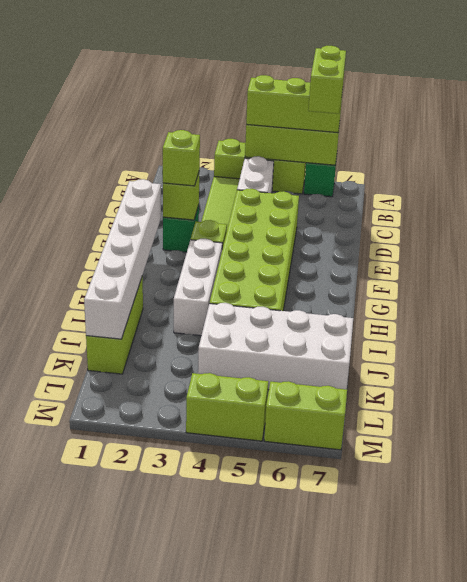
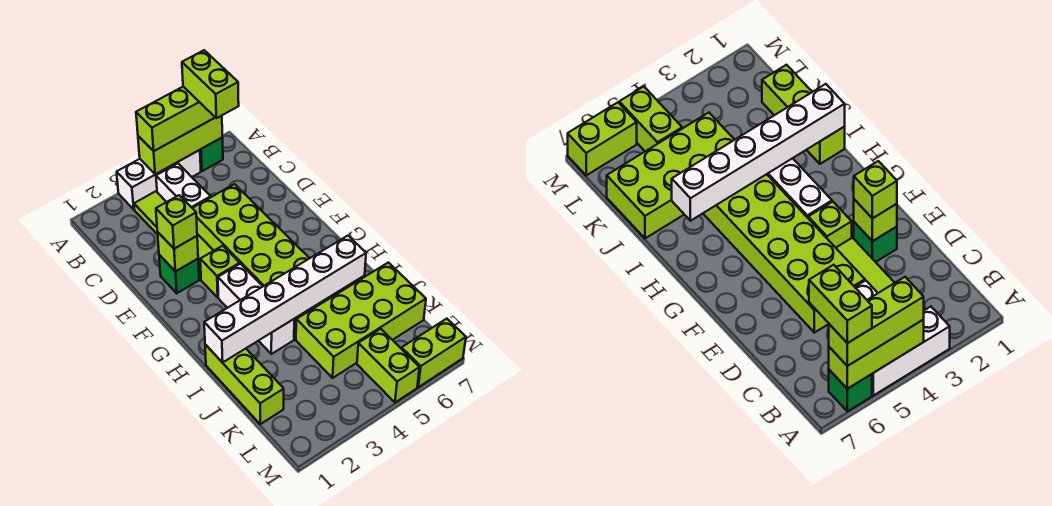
lime 1x3 brick [214,139,306,194] -> white 1x3 brick [117,150,201,209]
white 1x6 brick [84,179,161,339] -> white 1x6 brick turned to [204,236,366,363]
white 2x4 brick [198,303,353,390] -> lime 2x4 brick [296,263,426,378]
lime 1x2 brick [186,373,268,441] -> lime 1x2 brick turned to [357,329,420,402]

